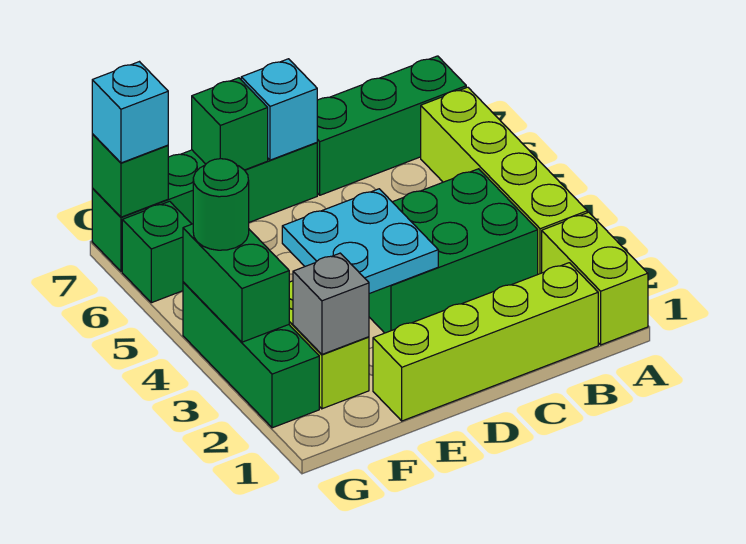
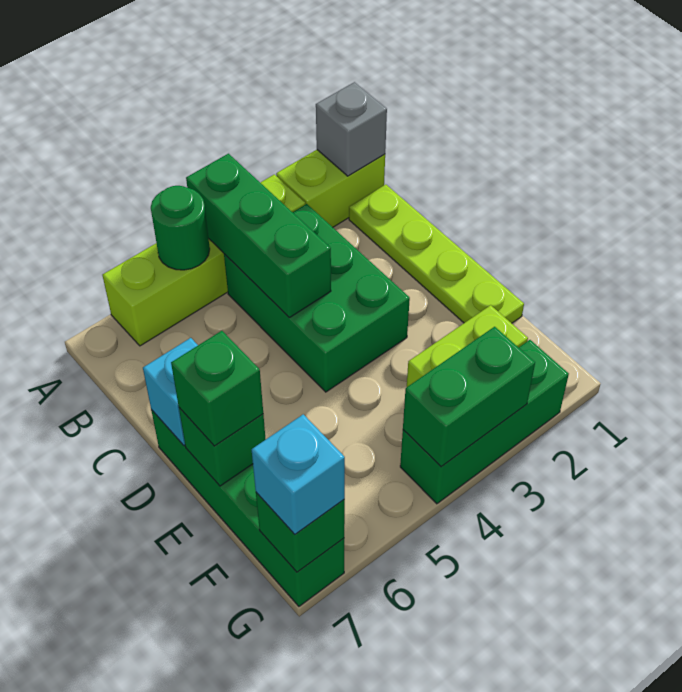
green 1x3 brick [317,56,466,195] -> green 1x3 brick moved to [186,154,331,318]
lime 1x4 brick [373,263,598,421] -> lime 1x4 plate [349,184,524,323]
cyan 2x2 plate [282,189,438,294] -> none
grey 1x1 brick [293,253,369,354] -> grey 1x1 brick moved to [316,82,387,176]
green 1x1 round brick [193,159,249,250] -> green 1x1 round brick moved to [151,186,210,270]
green 1x1 brick [122,201,191,303] -> green 1x1 brick moved to [171,331,263,446]

